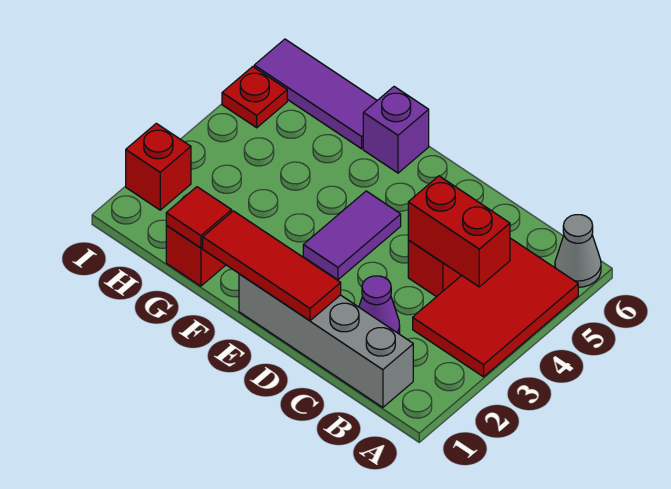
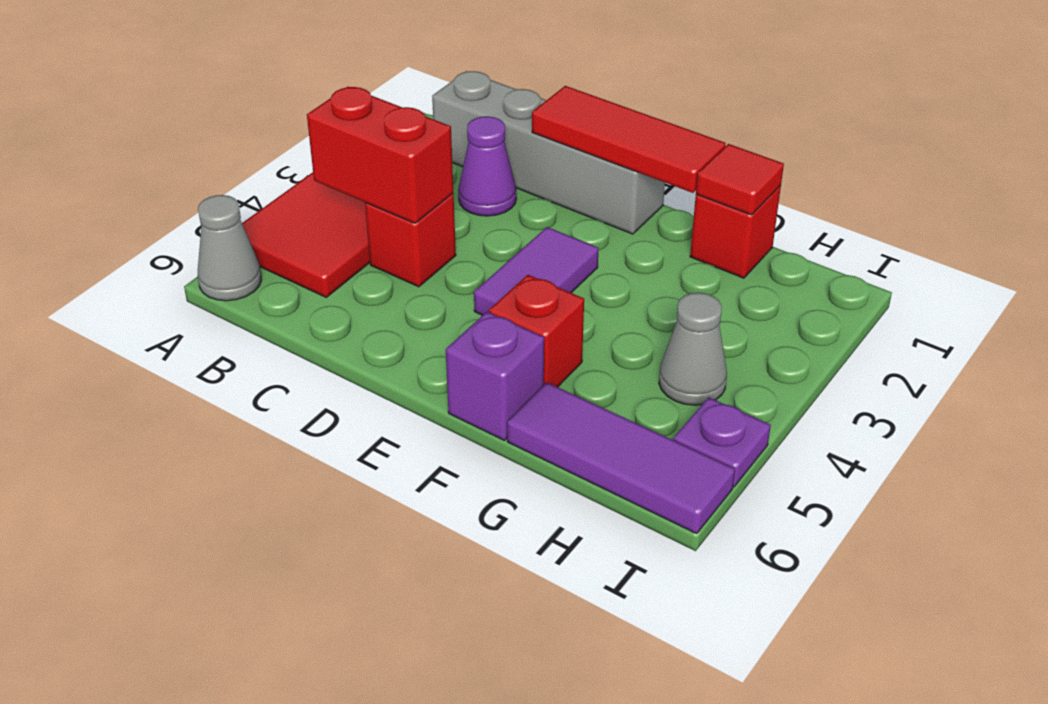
none -> grey 1x1 cone [659,293,727,405]
red 1x1 brick [126,123,191,210] -> red 1x1 brick moved to [489,275,584,387]
red 1x1 plate [222,67,287,128] -> purple 1x1 plate [673,398,771,487]

